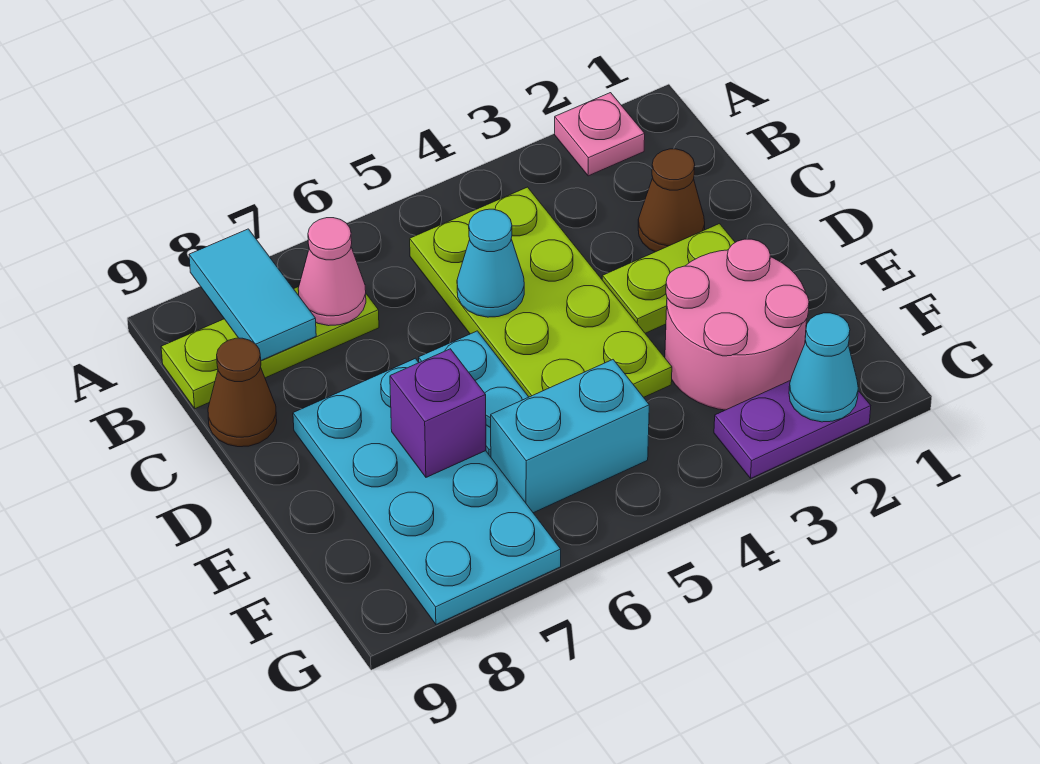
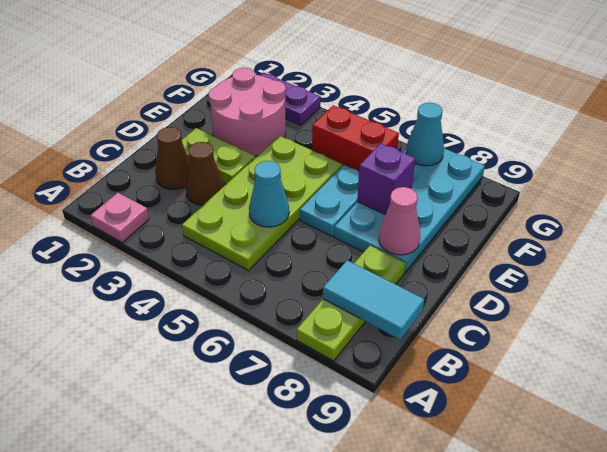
cyan 1x2 tile [189,229,316,360] -> cyan 1x2 tile turned to [323,260,424,339]
lime 1x3 plate [161,287,379,409] -> lime 1x3 plate turned to [297,246,406,361]
pink 1x1 cone [298,218,366,326] -> pink 1x1 cone moved to [379,187,420,255]
brown 1x1 cone [208,338,277,447] -> brown 1x1 cone moved to [186,142,224,205]
cyan 1x2 brick [491,360,649,513] -> red 1x2 brick [312,105,399,171]
cyan 1x1 cone [789,313,858,422] -> cyan 1x1 cone moved to [406,103,444,166]

